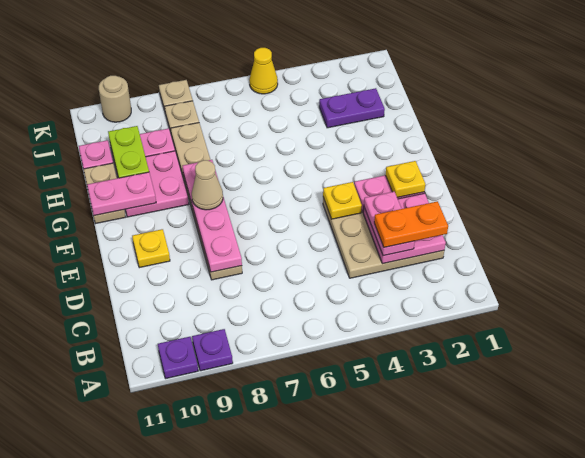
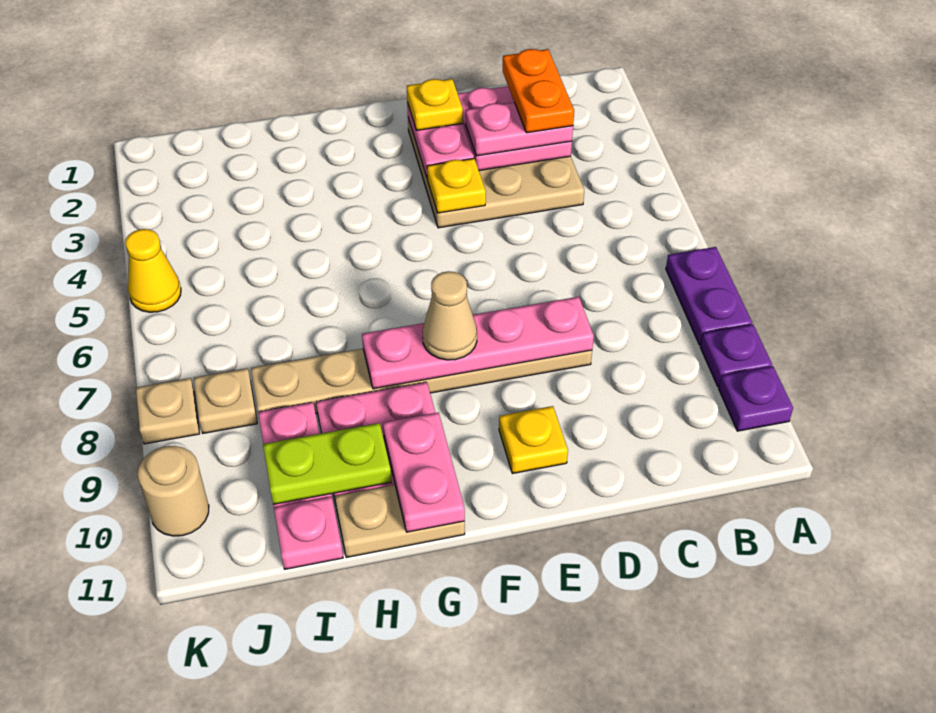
purple 1x2 plate [319,88,385,128] -> purple 1x2 plate moved to [666,247,752,345]

